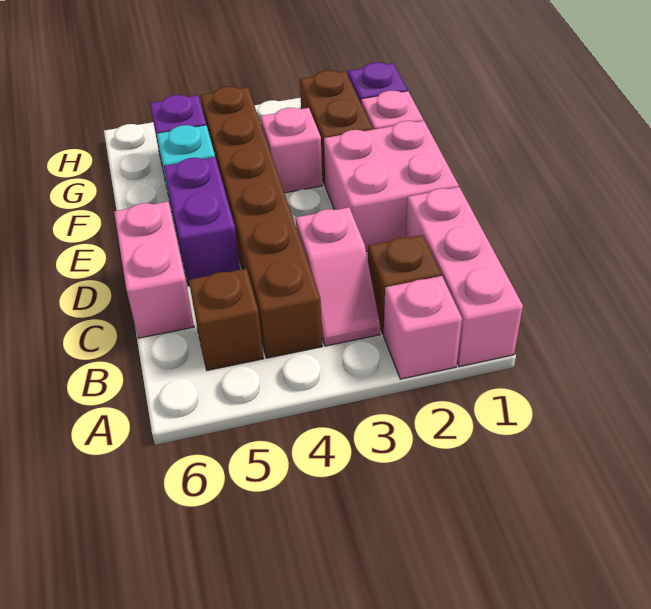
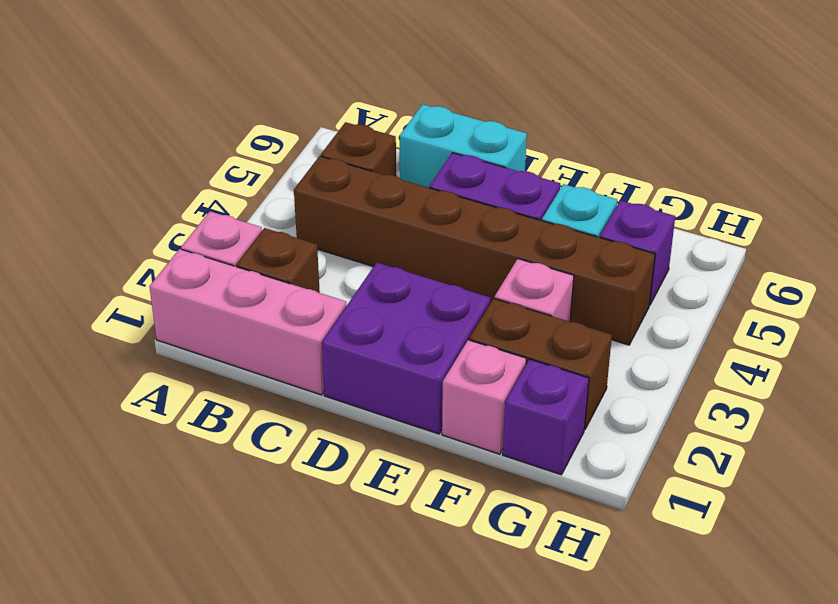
pink 1x2 slope [296,207,380,346] -> none
pink 1x2 brick [114,202,194,338] -> cyan 1x2 brick [400,104,527,188]
pink 2x2 brick [324,121,459,252] -> purple 2x2 brick [322,263,490,434]

